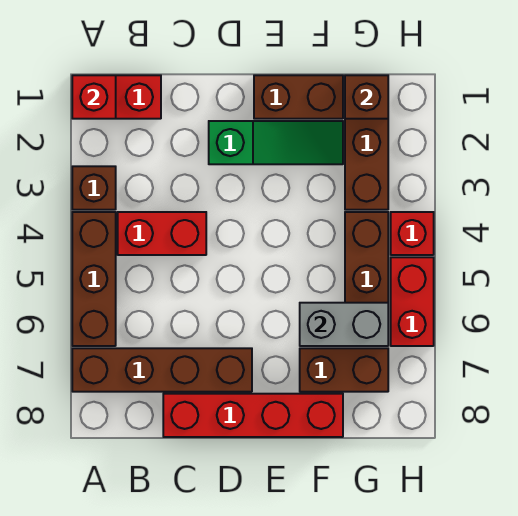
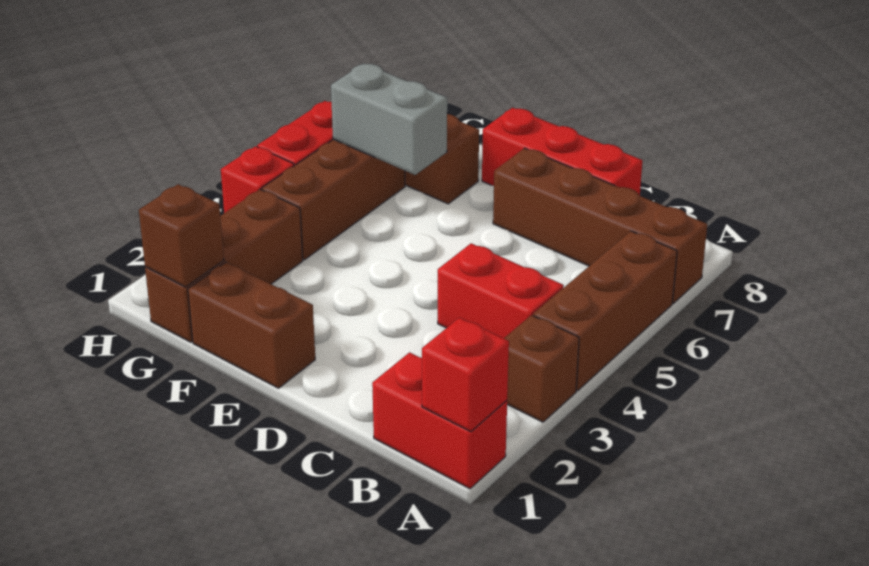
red 1x4 brick [163,394,343,437] -> red 1x3 brick [482,108,643,196]
green 1x3 slope [209,121,343,164] -> none

